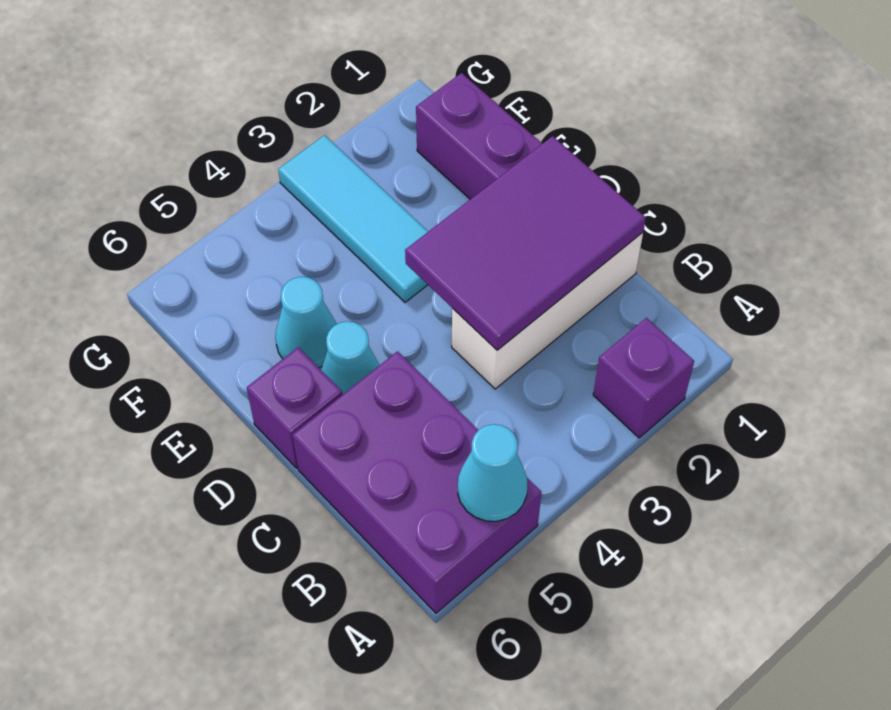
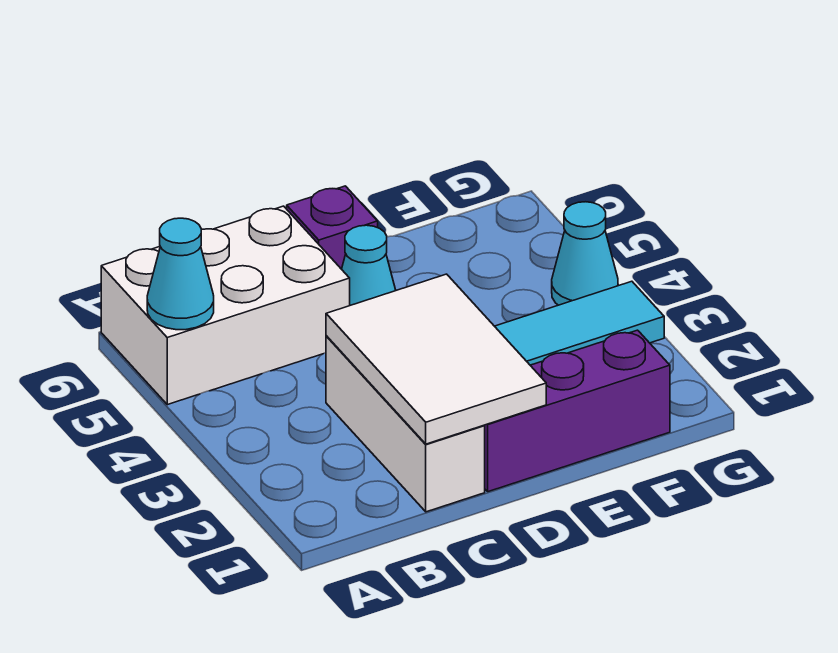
purple 1x1 brick [593,318,694,438] -> none
purple 2x3 brick [292,351,542,613] -> white 2x3 brick [101,206,350,405]
purple 2x3 tile [405,136,646,350] -> white 2x3 tile [326,274,546,444]
cyan 1x1 cone [275,277,337,368] -> cyan 1x1 cone moved to [552,202,618,305]

